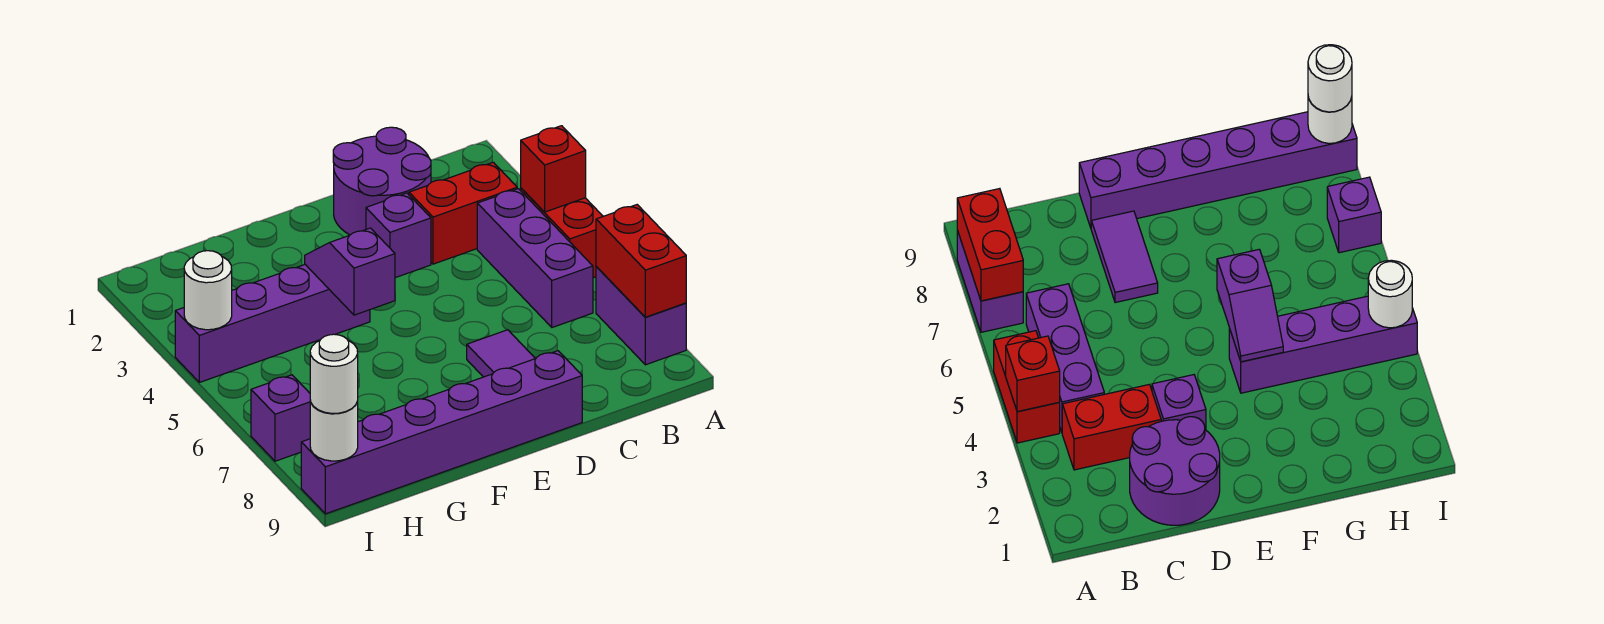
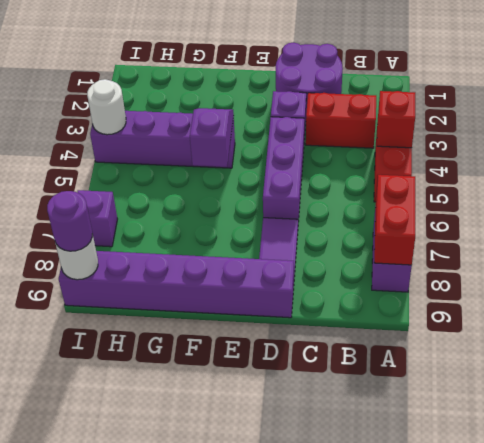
purple 1x3 brick [477,189,593,327] -> purple 1x3 brick moved to [263,117,304,222]
white 1x1 round brick [310,334,358,413] -> purple 1x1 round brick [47,191,92,251]

